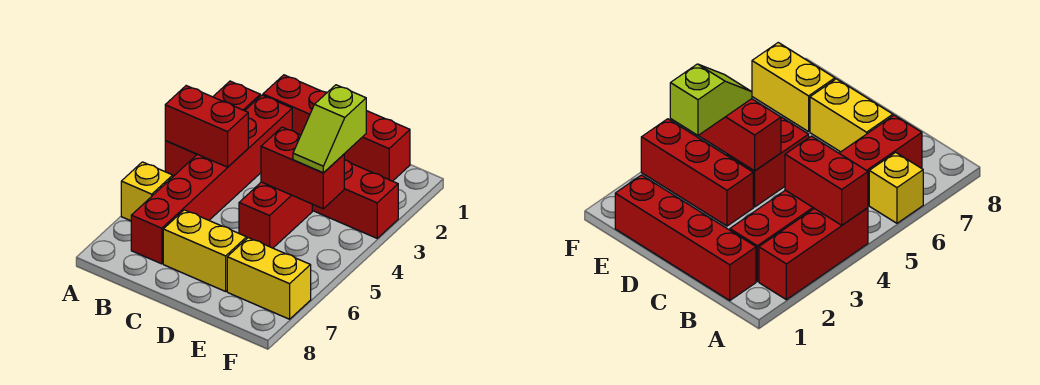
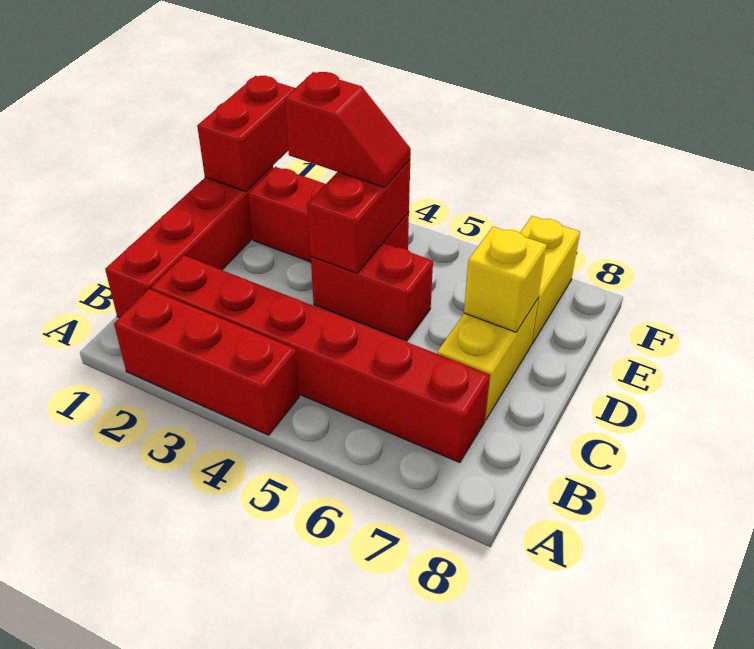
red 1x2 brick [165,86,248,167] -> red 1x2 brick moved to [197,76,295,192]
yellow 1x1 brick [121,162,173,221] -> yellow 1x1 brick moved to [464,226,546,332]
red 1x3 brick [312,160,398,238] -> red 1x3 brick turned to [248,167,409,262]
lime 1x2 slope [293,85,366,173] -> red 1x2 slope [285,72,411,187]

